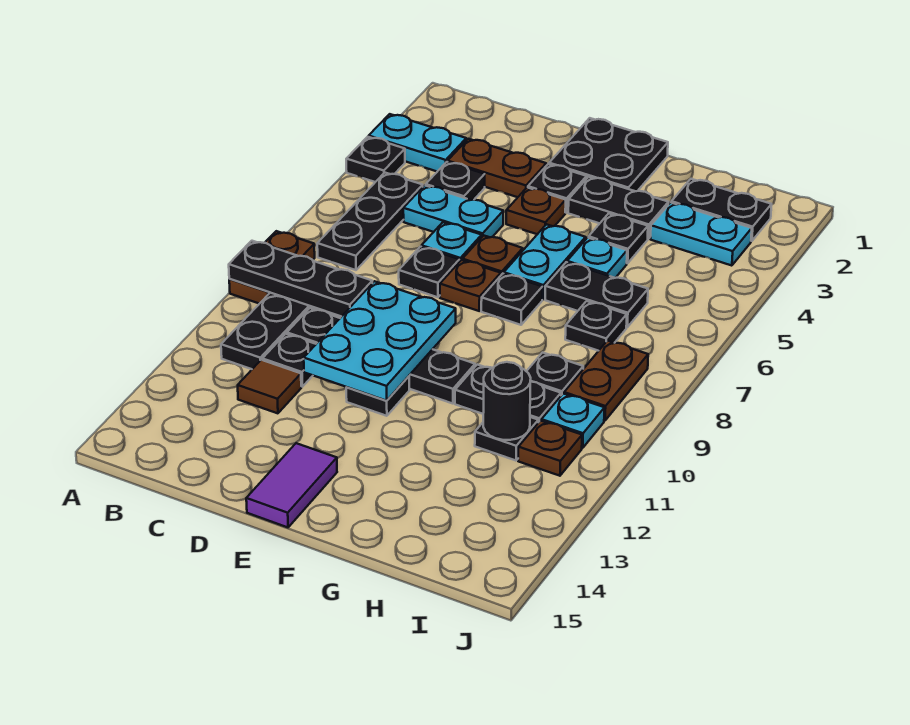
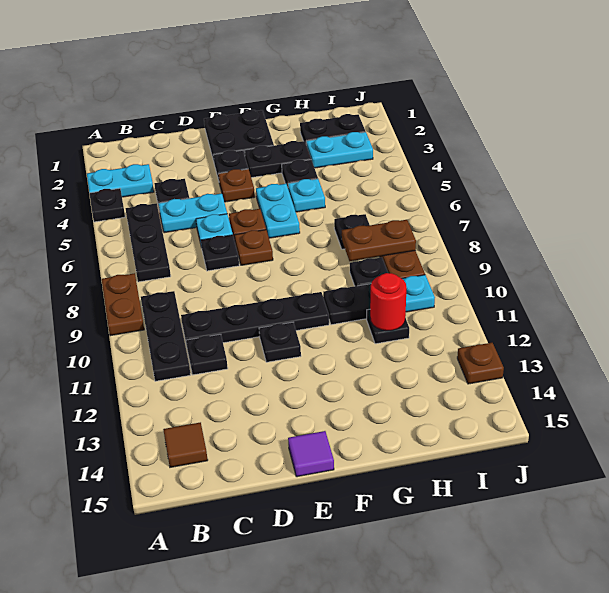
black 1x3 plate [229,241,372,317] -> none
brown 1x2 plate [448,139,546,197] -> brown 1x2 plate moved to [342,220,416,261]
brown 1x1 tile [238,360,301,413] -> brown 1x1 tile moved to [163,422,208,467]
cyan 2x3 plate [304,281,456,401] -> none
purple 1x2 tile [246,443,337,527] -> purple 1x1 tile [288,431,334,477]
black 1x1 plate [481,274,542,325] -> none
black 1x2 plate [545,262,648,327] -> none
black 1x1 round brick [483,362,531,440] -> red 1x1 round brick [370,273,406,331]
brown 1x1 plate [518,421,582,476] -> brown 1x1 plate moved to [457,343,504,384]

